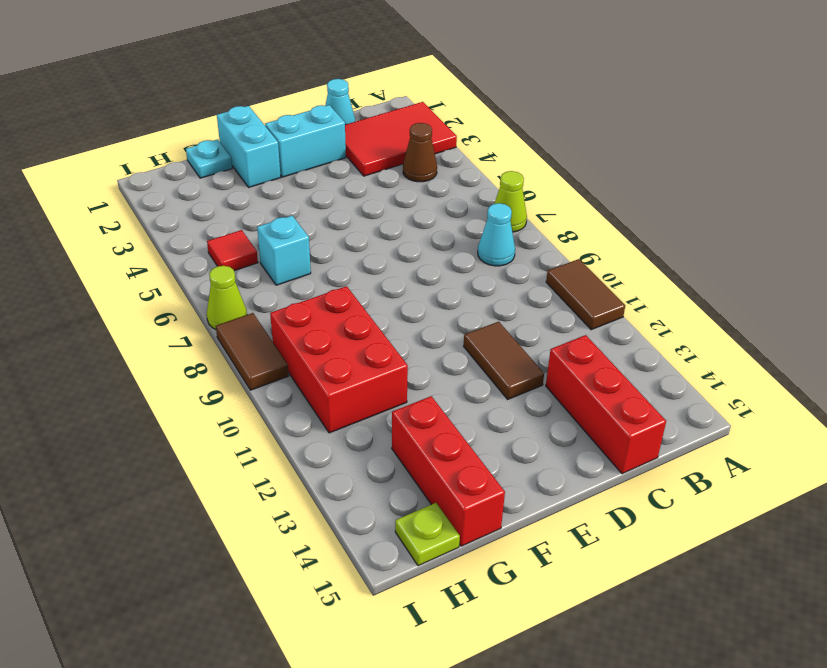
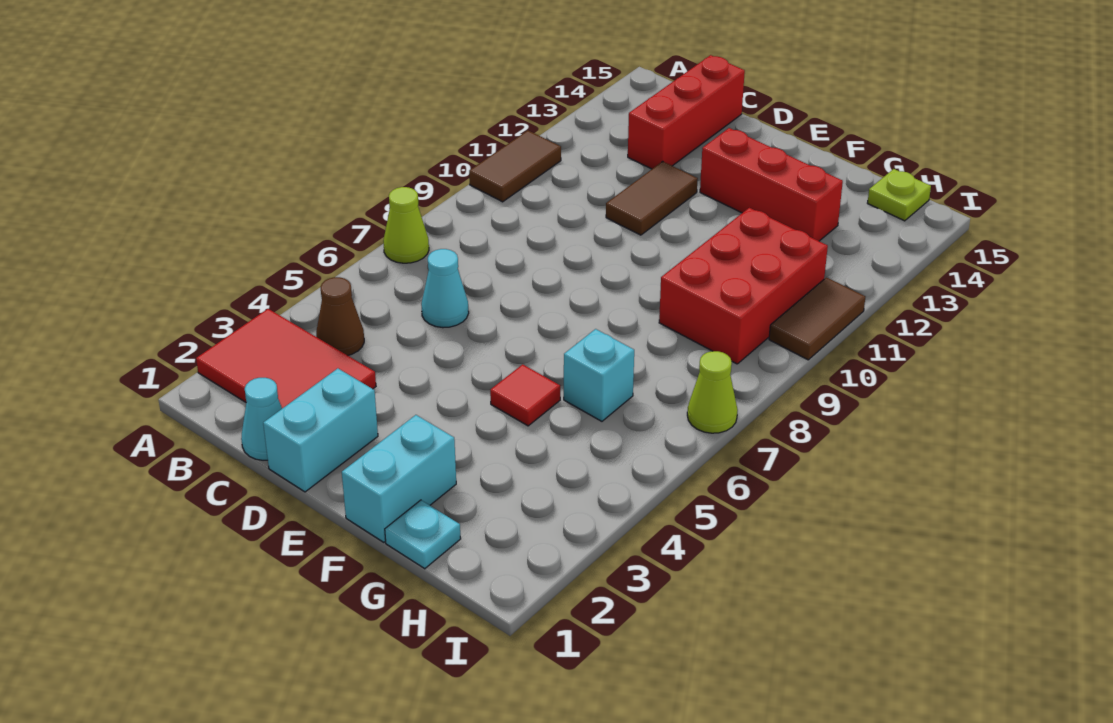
cyan 1x1 cone [478,203,515,266] -> cyan 1x1 cone moved to [421,249,469,328]
cyan 1x2 brick [265,105,346,177] -> cyan 1x2 brick turned to [263,368,378,492]
red 1x3 brick [392,396,505,546] -> red 1x3 brick turned to [700,128,843,241]
red 1x1 tile [207,230,258,271] -> red 1x1 tile moved to [490,364,560,426]
brown 1x2 tile [216,313,289,390] -> brown 1x2 tile moved to [769,277,865,360]

